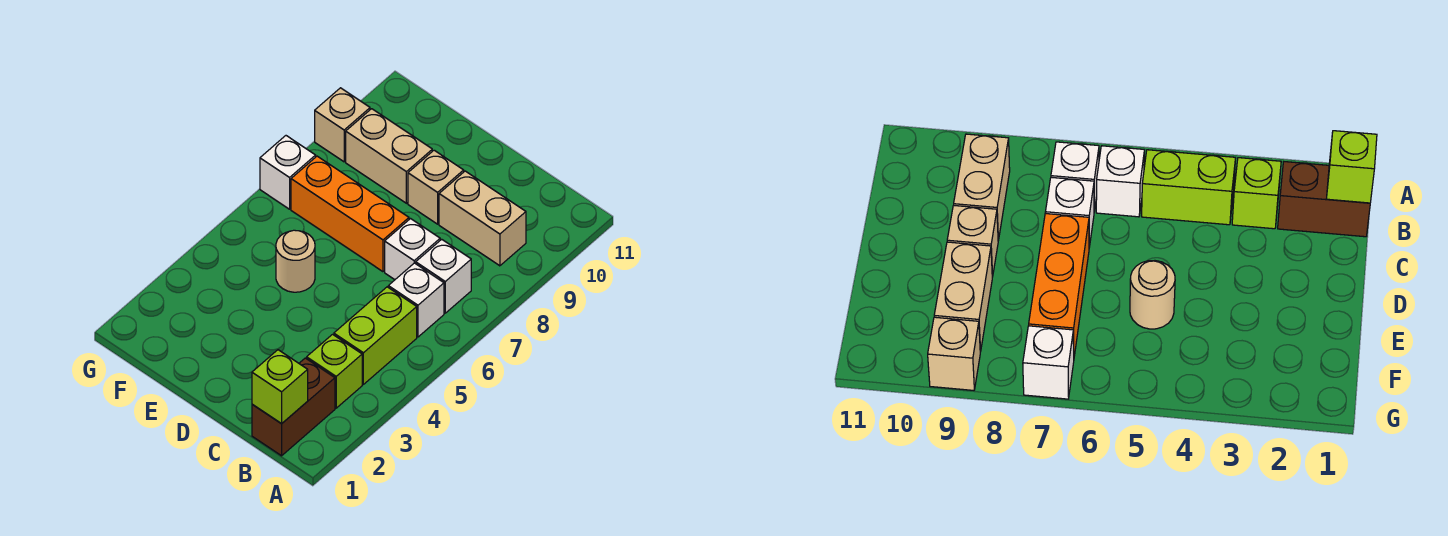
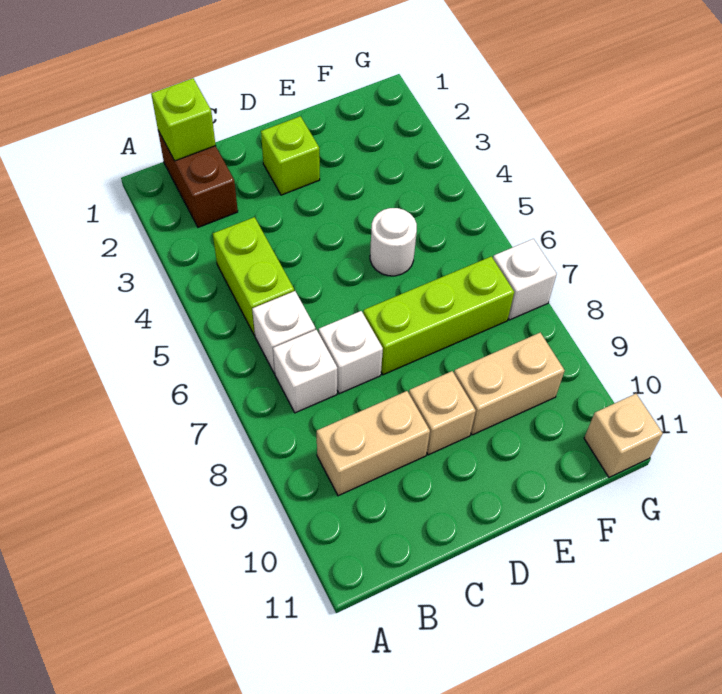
lime 1x1 brick [307,334,362,408] -> lime 1x1 brick moved to [261,116,320,195]
orange 1x3 brick [291,156,409,272] -> lime 1x3 brick [363,256,514,375]
tan 1x1 round brick [276,230,315,292] -> white 1x1 round brick [370,208,417,276]
tan 1x1 brick [315,88,370,162] -> tan 1x1 brick moved to [584,394,663,477]

